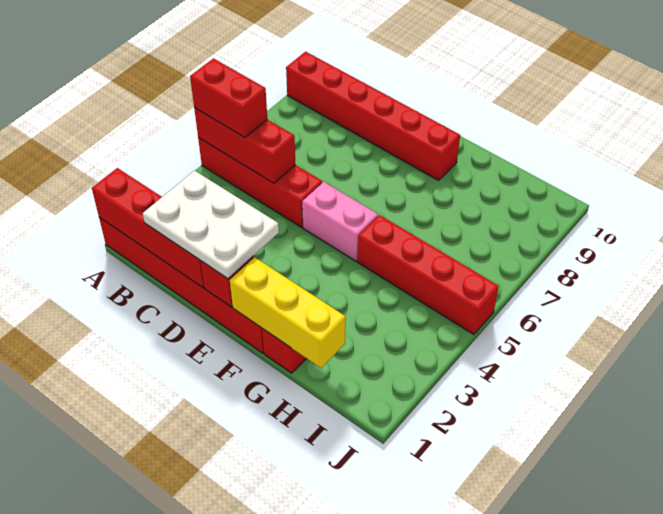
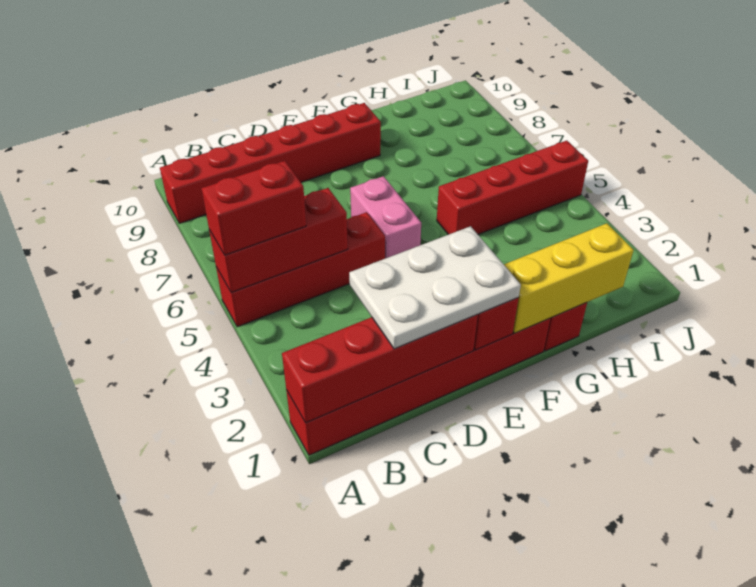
pink 1x2 brick [302,182,378,261] -> pink 1x2 brick turned to [350,176,421,259]

